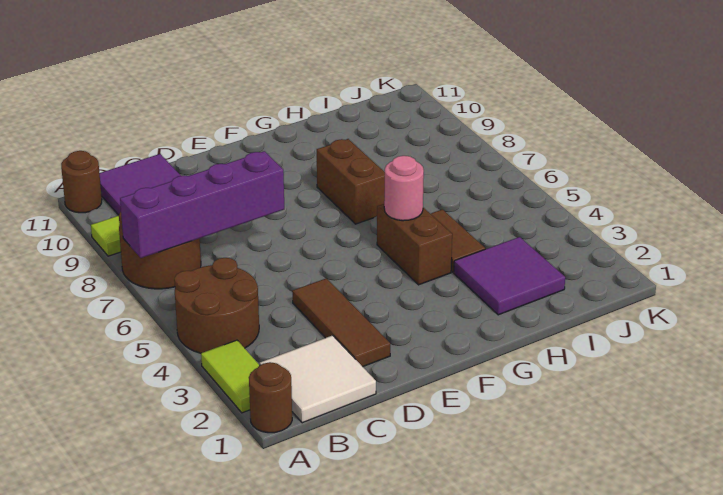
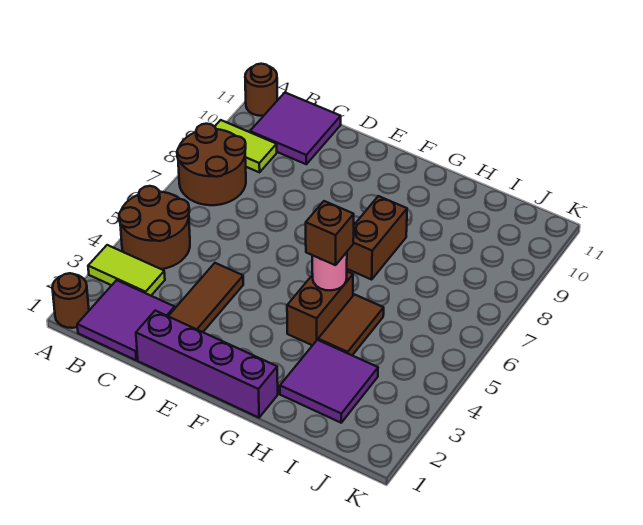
lime 1x2 tile [201,340,260,413] -> lime 1x2 tile turned to [88,245,165,296]
purple 1x4 brick [120,151,284,258] -> purple 1x4 brick moved to [136,311,278,418]
white 2x2 tile [260,335,376,423] -> purple 2x2 tile [77,280,175,360]
none -> brown 1x1 brick [306,201,354,265]

